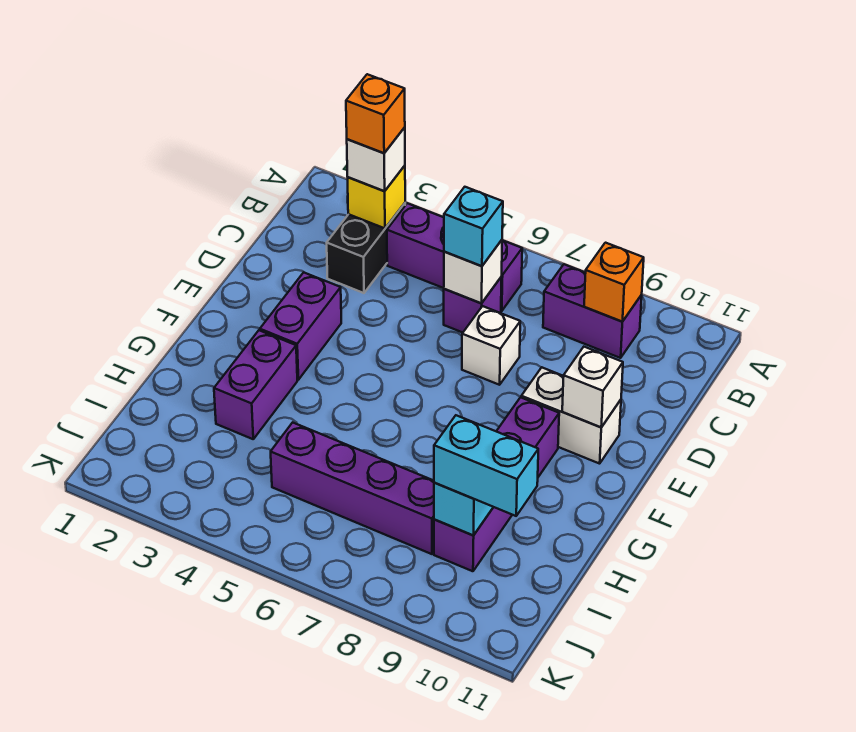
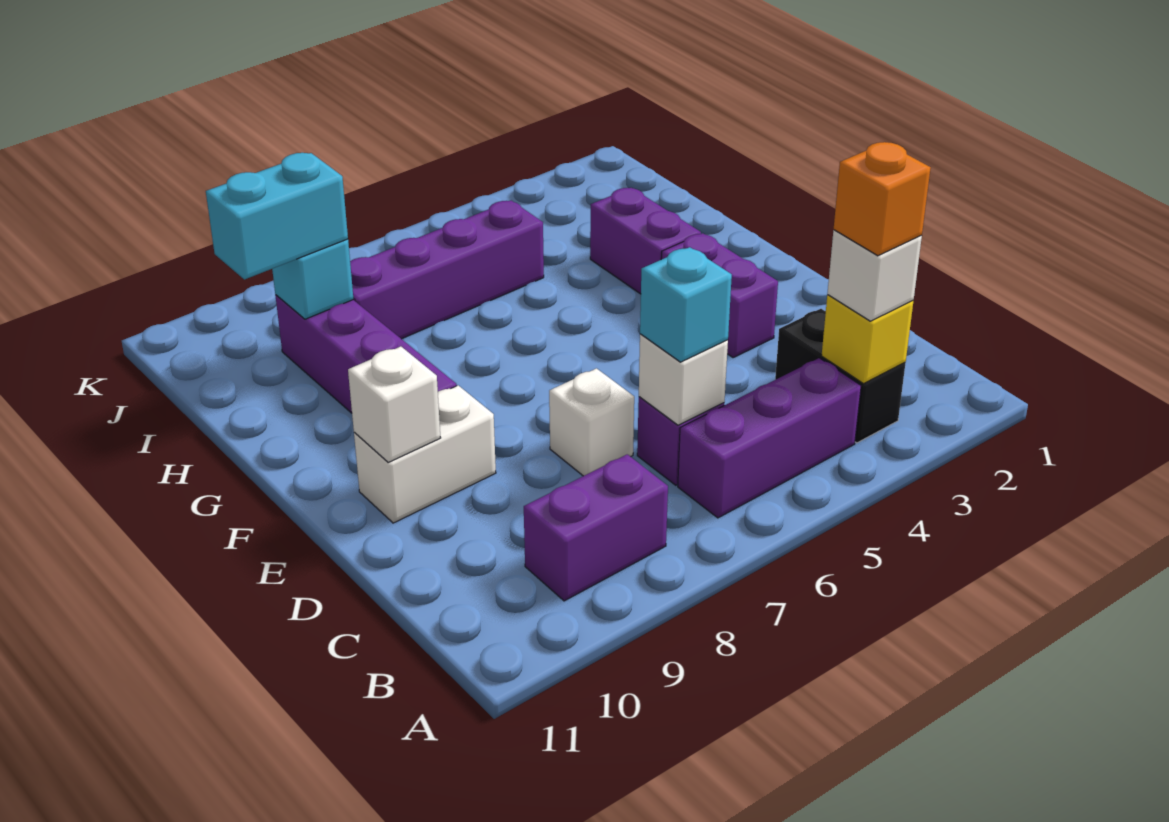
orange 1x1 brick [584,243,644,321] -> none

